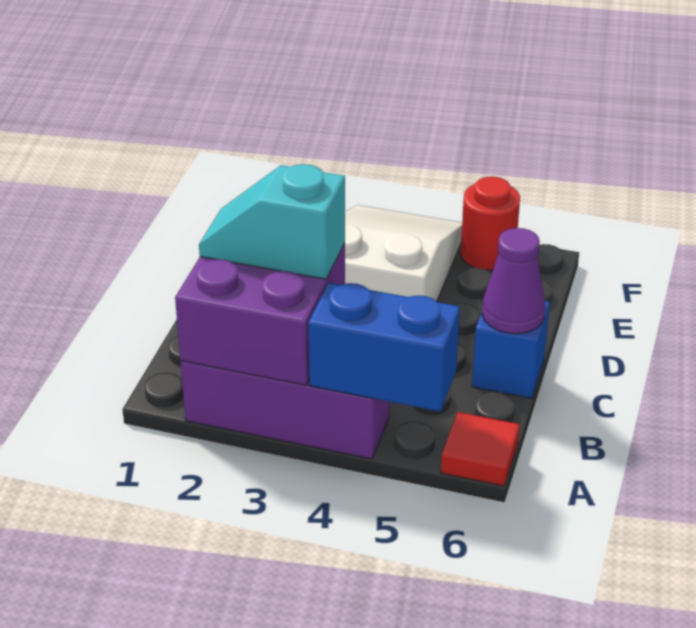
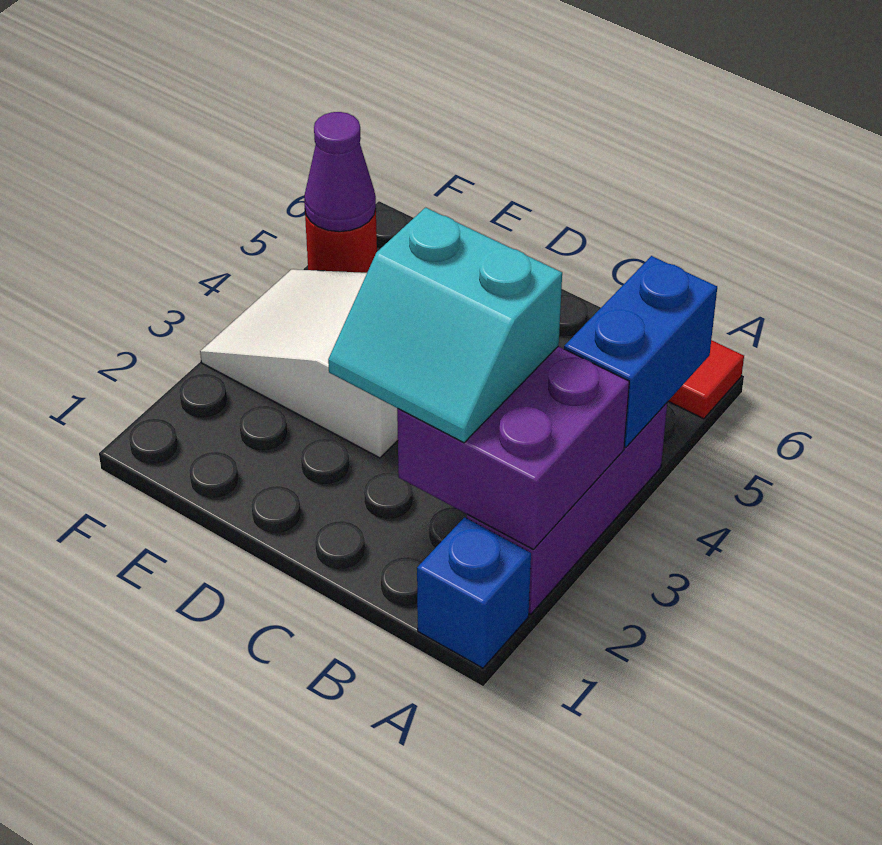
cyan 1x2 slope [199,164,345,279] -> cyan 2x2 slope [328,208,562,443]
blue 1x1 brick [472,301,550,398] -> blue 1x1 brick moved to [417,517,531,668]
purple 1x1 cone [482,228,545,334] -> purple 1x1 cone moved to [304,112,376,232]

